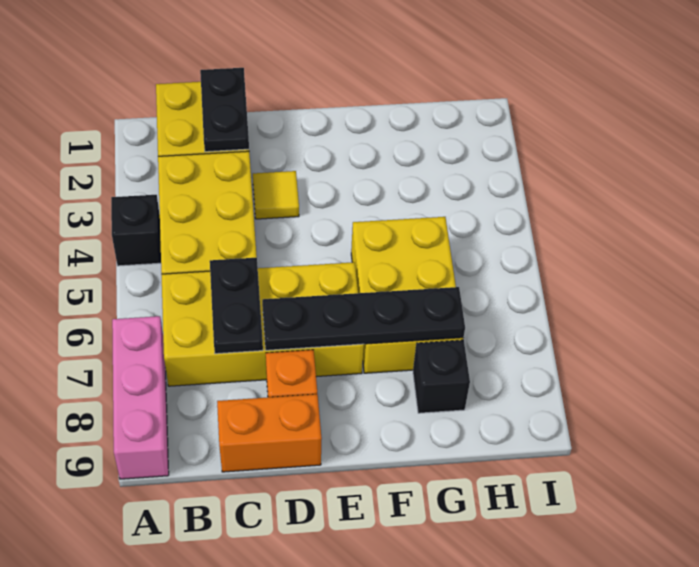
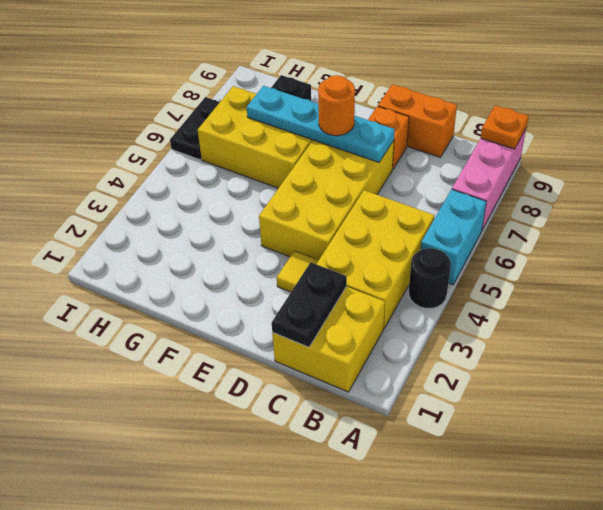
black 1x1 brick [111,195,161,266] -> black 1x1 round brick [409,248,451,308]
none -> cyan 1x2 brick [421,189,486,285]
none -> orange 1x1 plate [481,105,529,149]
yellow 2x4 brick [161,262,364,386] -> yellow 2x4 brick turned to [259,140,394,260]
black 1x2 plate [210,258,263,354] -> black 1x2 plate moved to [170,97,220,160]
black 1x4 plate [262,287,465,350] -> cyan 1x4 plate [247,86,395,162]
none -> orange 1x1 round brick [318,75,355,136]
yellow 2x3 brick [351,217,463,373] -> yellow 2x3 brick turned to [198,86,312,188]

